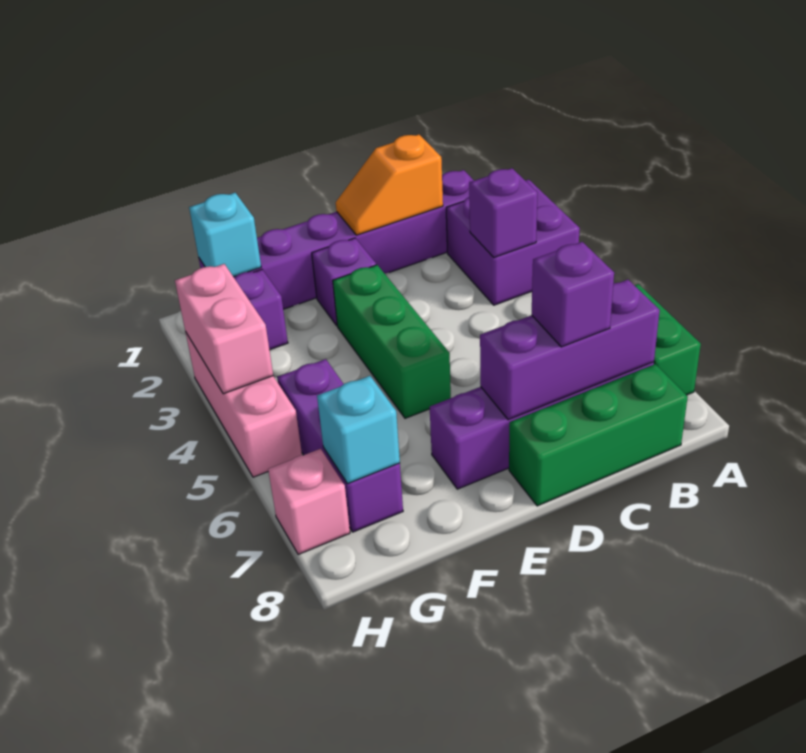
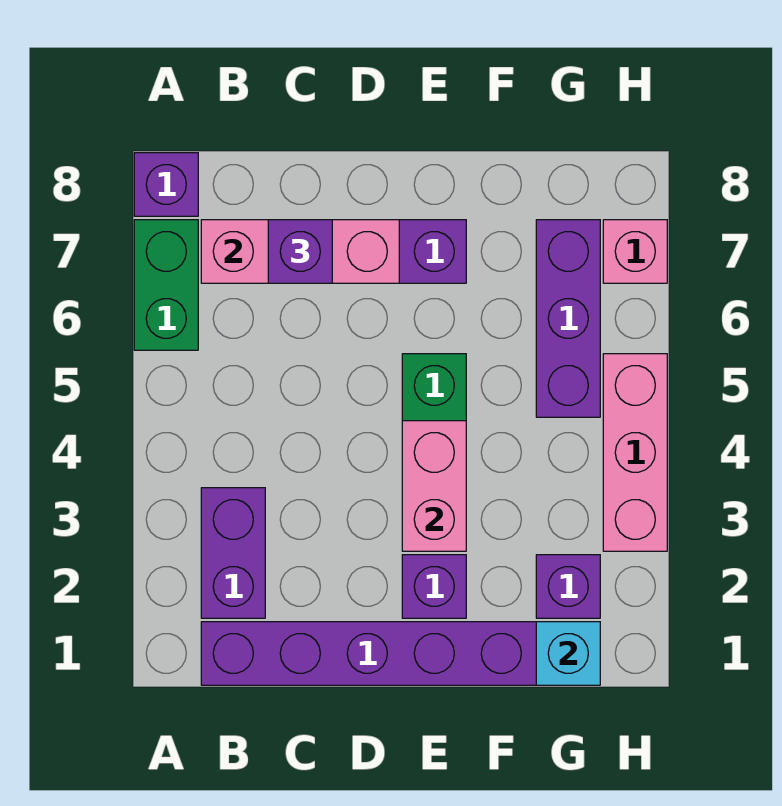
purple 2x2 brick [446,180,580,305] -> purple 1x2 brick [201,488,265,618]
purple 1x1 brick [469,168,537,257] -> purple 1x1 brick moved to [134,153,198,216]
purple 1x3 brick [480,280,660,420] -> pink 1x3 brick [201,220,399,283]
green 1x3 brick [509,364,688,506] -> none
orange 1x2 slope [336,135,443,235] -> none
cyan 1x1 brick [317,376,400,484] -> none
pink 1x2 brick [175,264,273,394] -> pink 1x2 brick moved to [402,421,466,551]

